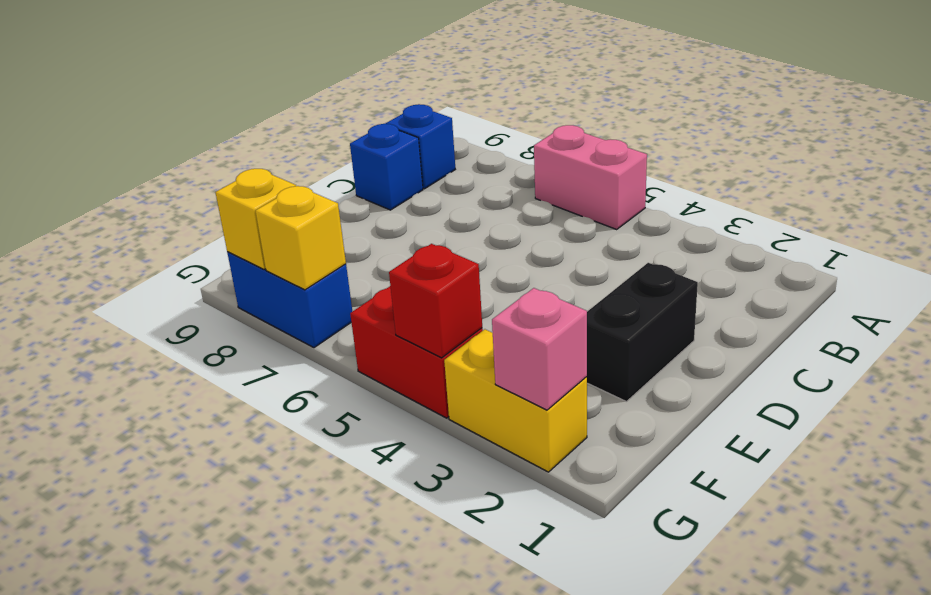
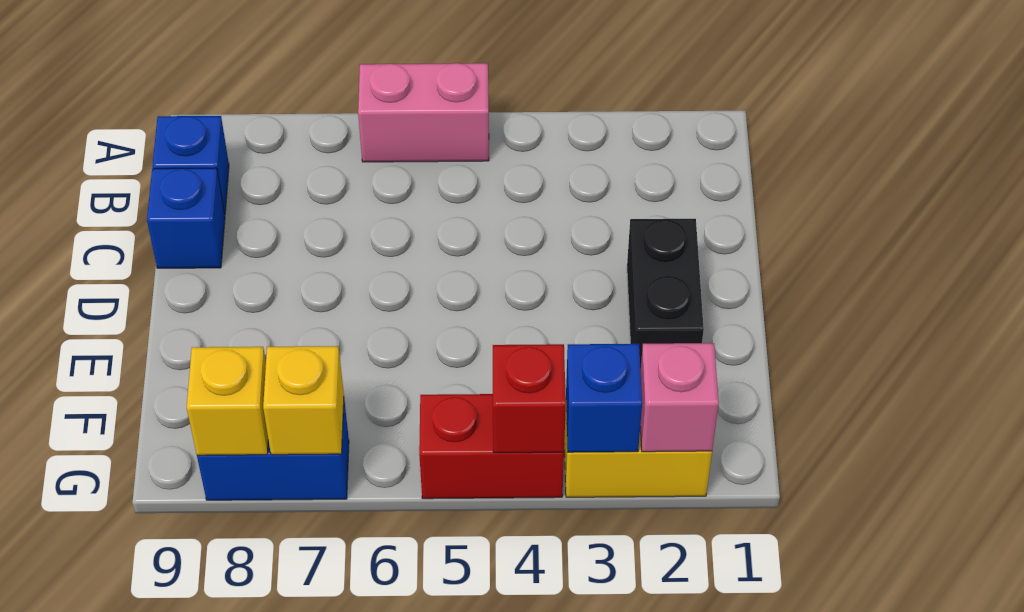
none -> blue 1x1 brick [566,344,642,452]

